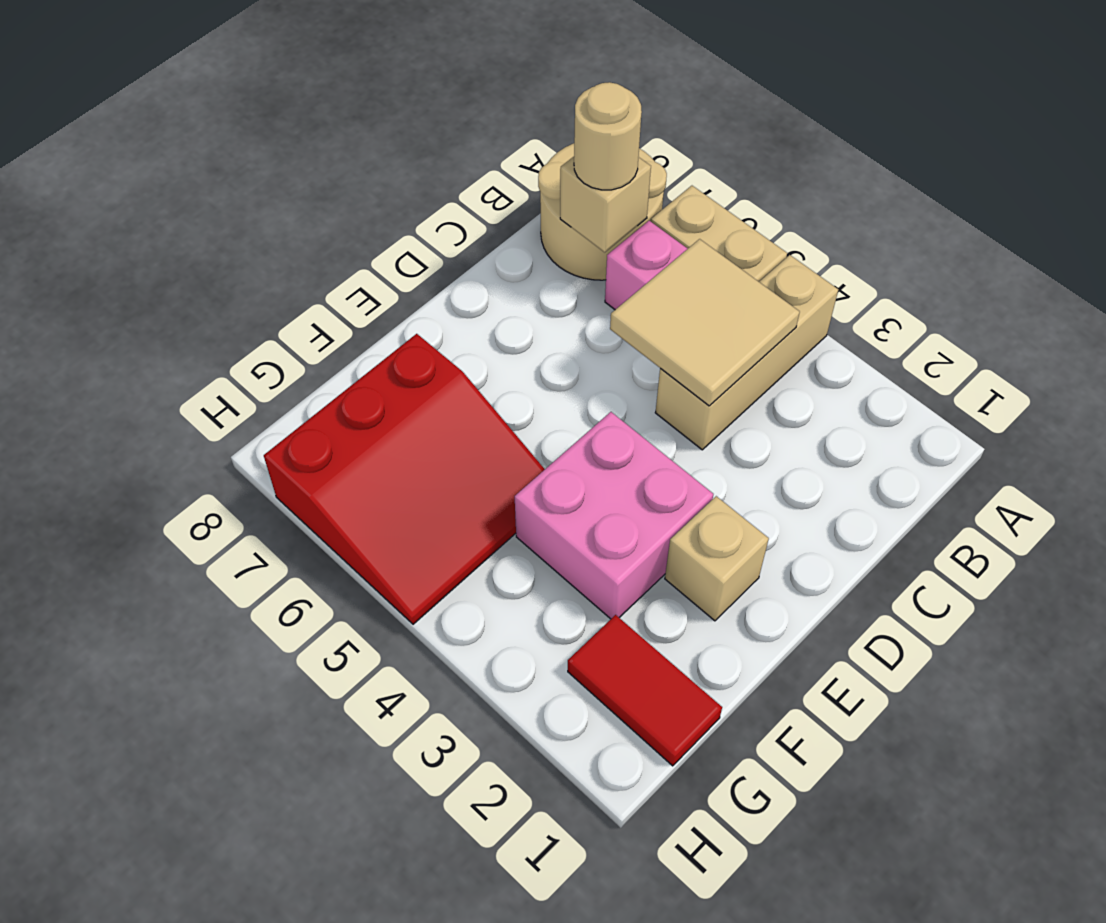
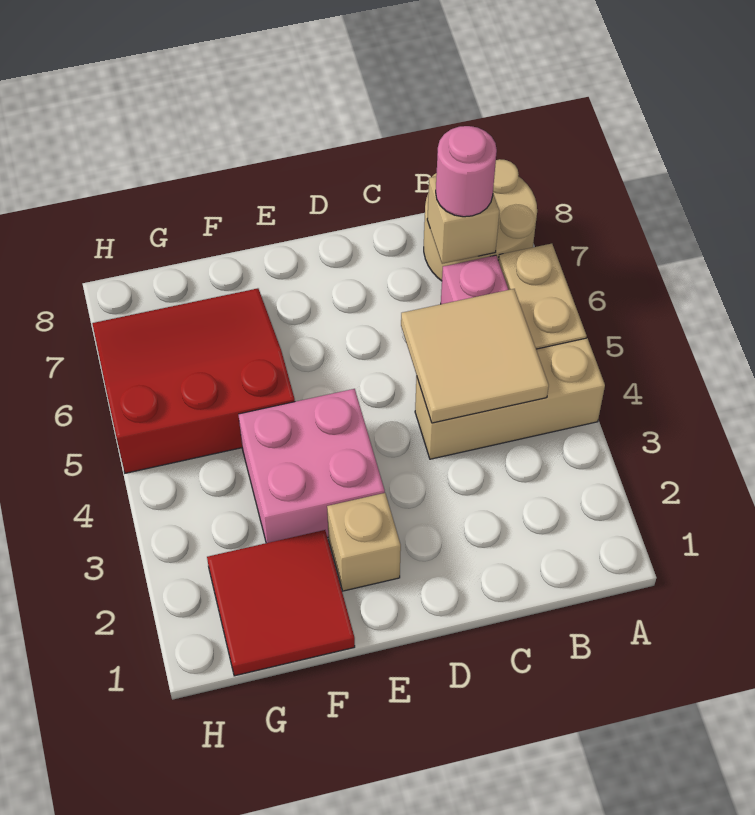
tan 1x1 round brick [574,82,642,190] -> pink 1x1 round brick [436,126,497,217]
red 3x3 slope [264,334,545,624] -> red 3x3 slope turned to [92,288,295,473]
red 1x2 tile [568,615,722,766] -> red 2x2 tile [207,530,355,676]

